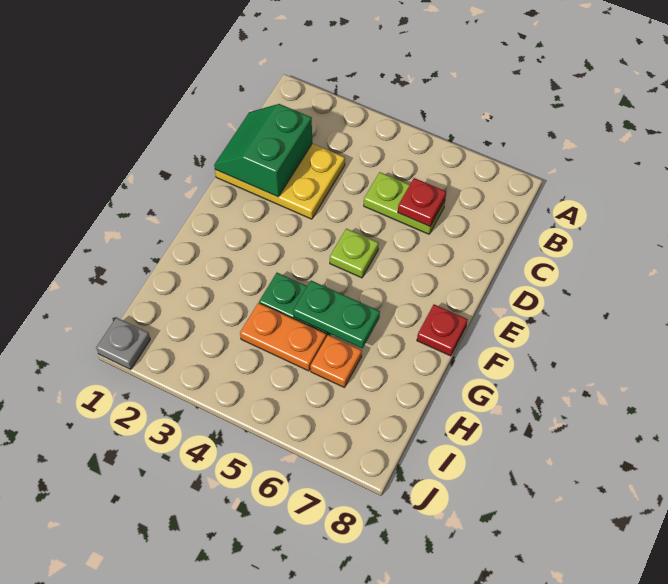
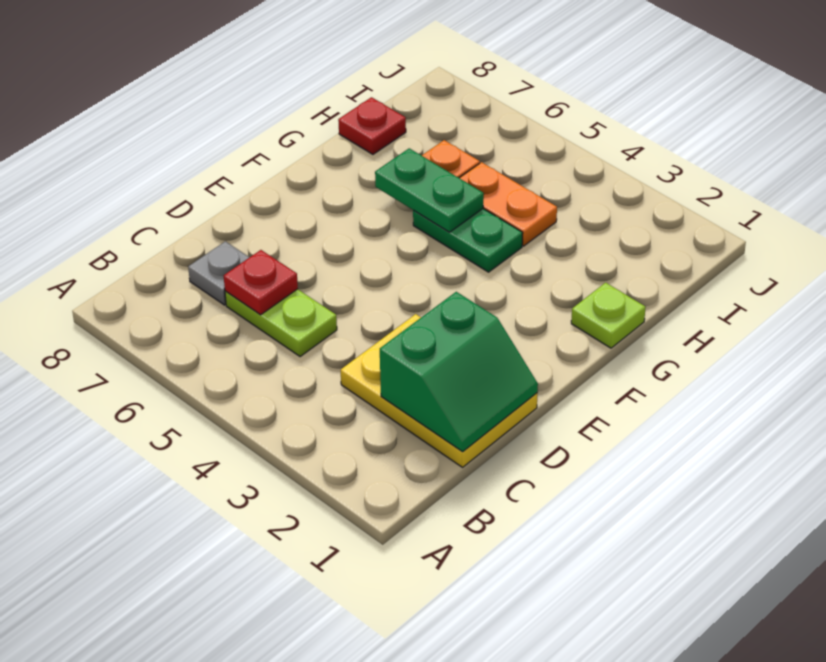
lime 1x1 plate [330,229,379,278] -> lime 1x1 plate moved to [571,283,646,348]
red 1x1 plate [417,304,468,356] -> red 1x1 plate moved to [338,97,406,154]
grey 1x1 plate [96,317,150,369] -> grey 1x1 plate moved to [188,241,250,305]

